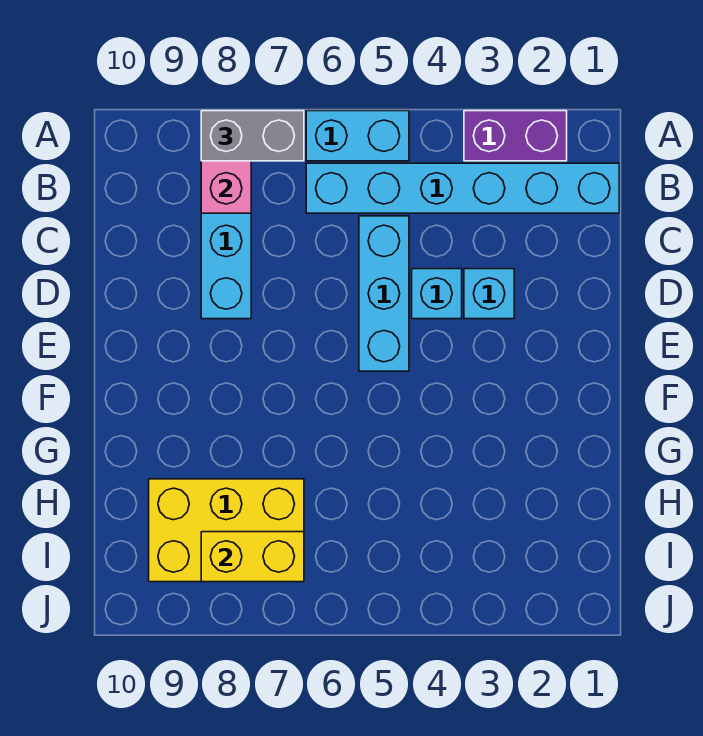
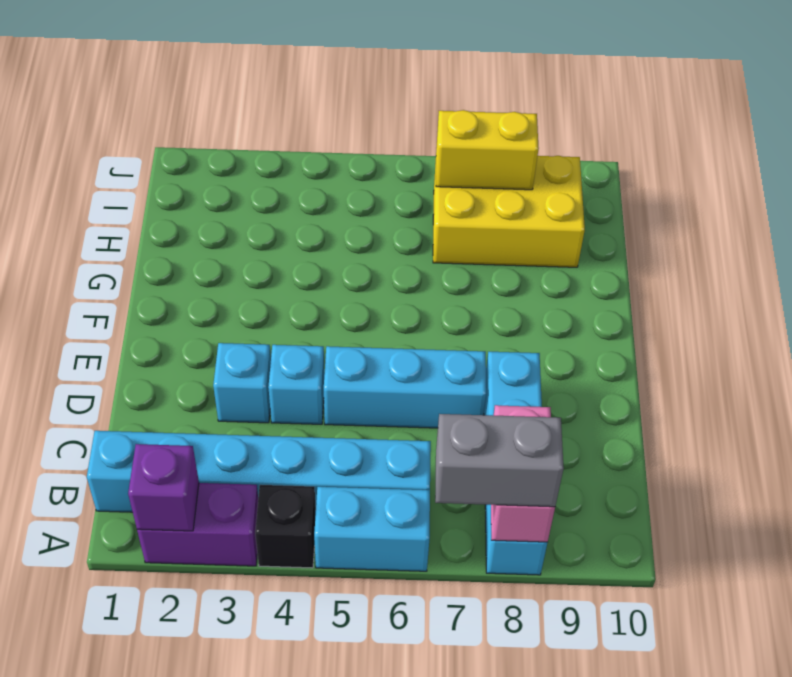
none -> purple 1x1 brick [128,444,199,531]
none -> black 1x1 brick [255,485,316,568]
cyan 1x3 brick [359,216,409,371] -> cyan 1x3 brick turned to [324,346,486,428]

